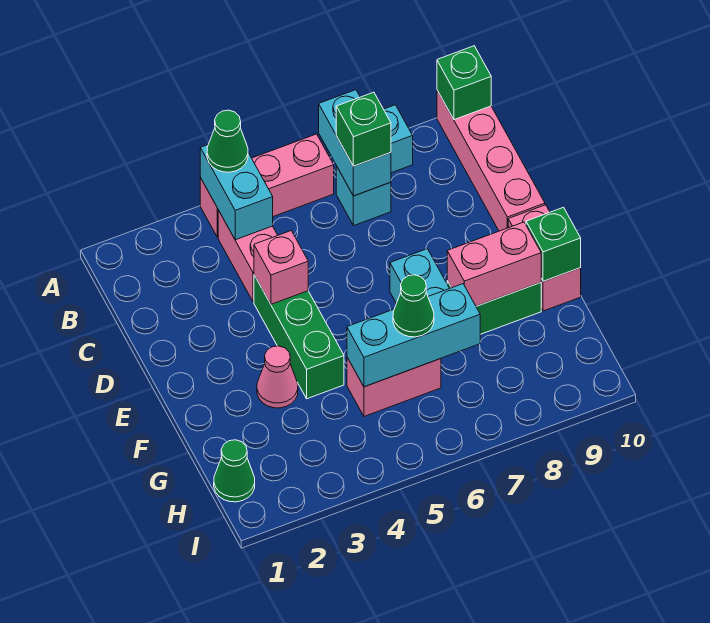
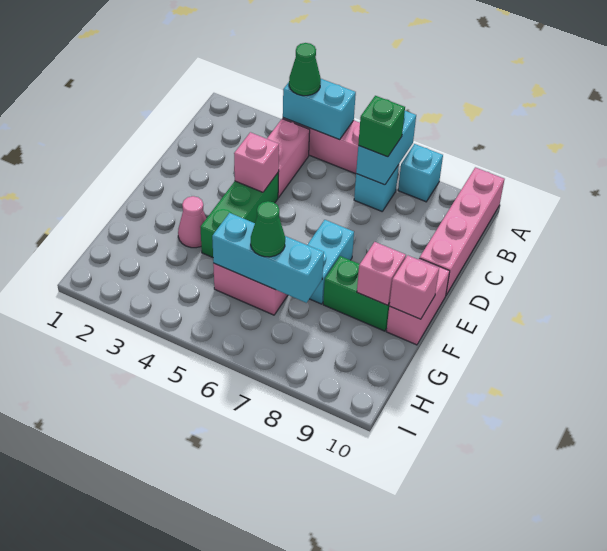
cyan 1x2 brick [200,145,273,240] -> cyan 1x2 brick turned to [283,79,356,140]
green 1x1 brick [437,46,491,120] -> none
pink 1x2 brick [447,222,541,306] -> pink 1x1 brick [357,242,406,305]
green 1x1 brick [526,207,581,281] -> pink 1x1 brick [389,255,439,319]
green 1x1 cone [214,440,255,502] -> none

